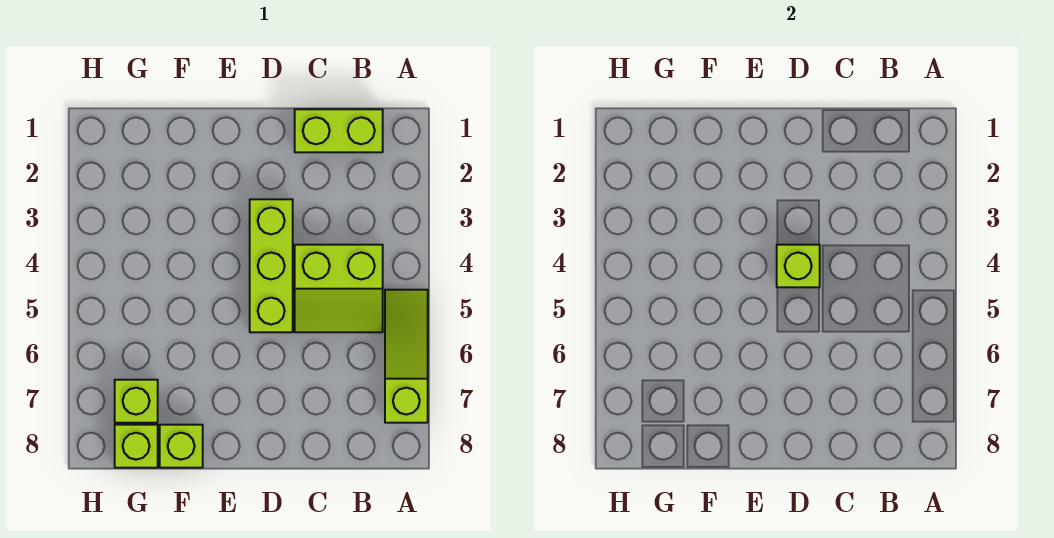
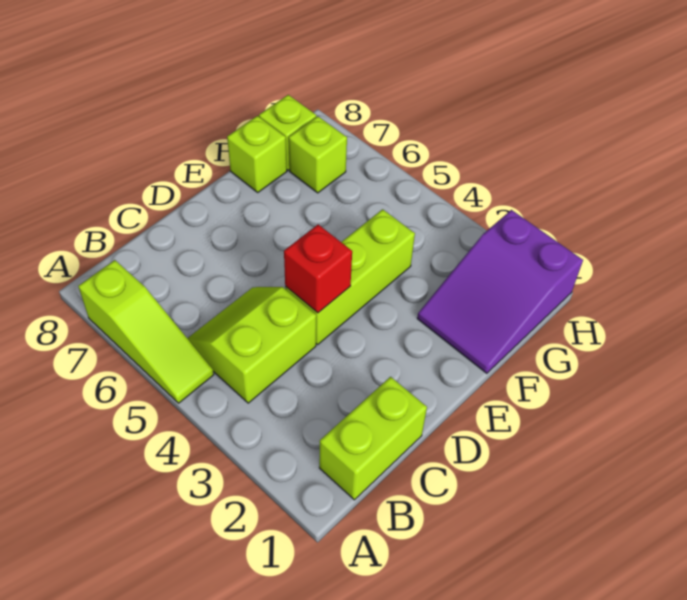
lime 1x3 brick [250,199,293,332] -> lime 1x3 brick turned to [285,209,415,344]
lime 1x1 brick [777,245,820,287] -> red 1x1 brick [284,225,352,313]
none -> purple 2x3 slope [417,210,583,373]

